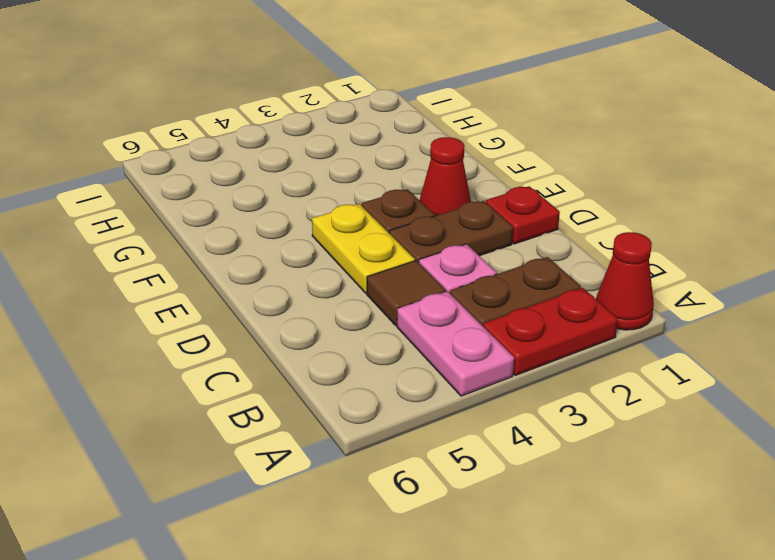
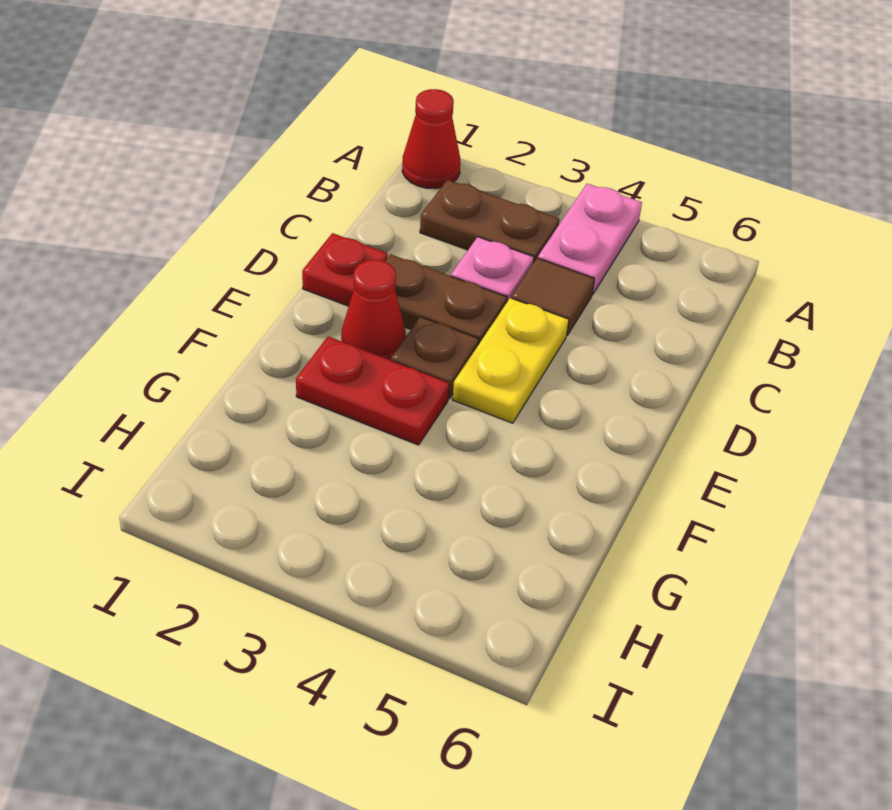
red 1x2 plate [483,288,618,375] -> red 1x2 plate moved to [296,336,449,445]

